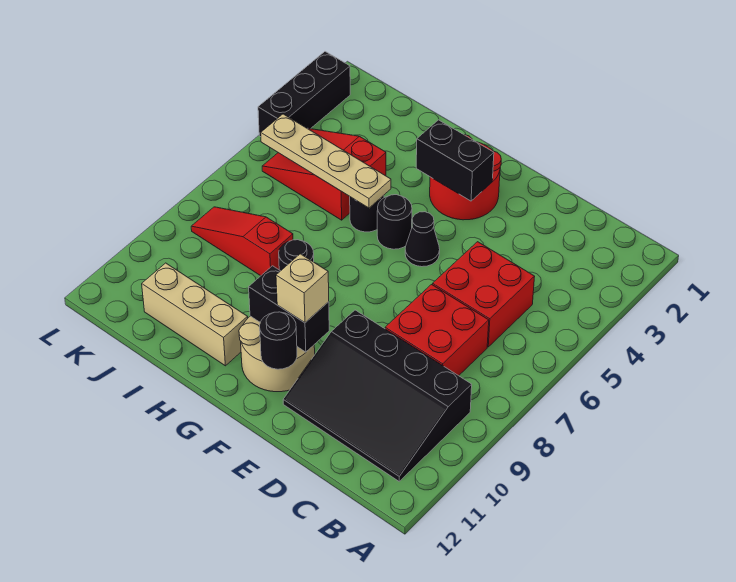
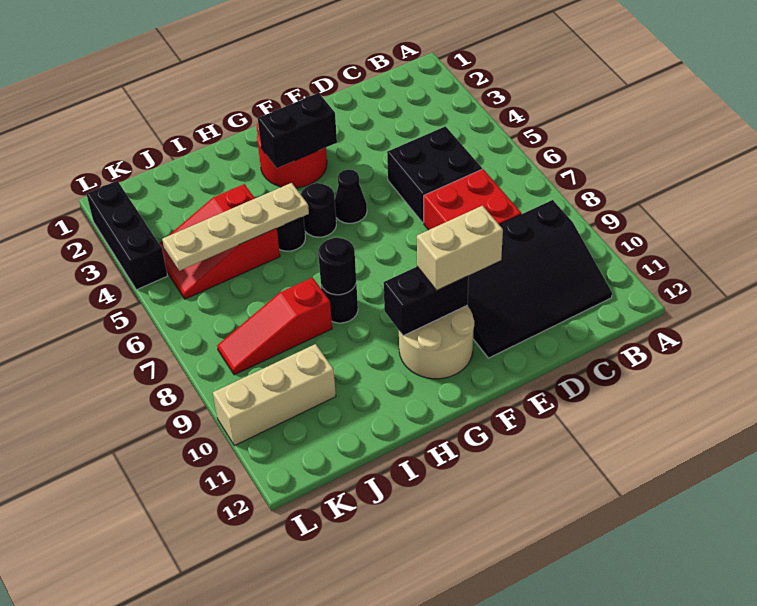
red 2x2 brick [433,242,535,347] -> black 2x2 brick [387,126,482,223]
tan 1x1 brick [276,254,329,323] -> tan 1x2 brick [417,206,503,290]
black 1x1 round brick [260,312,297,369] -> black 1x1 round brick moved to [318,238,356,295]
tan 1x3 brick [142,263,248,366] -> tan 1x3 brick moved to [213,344,336,446]

